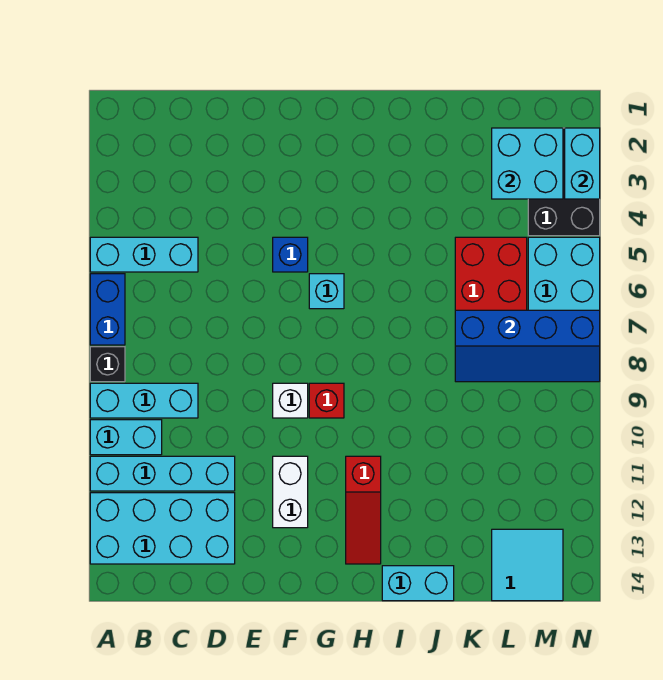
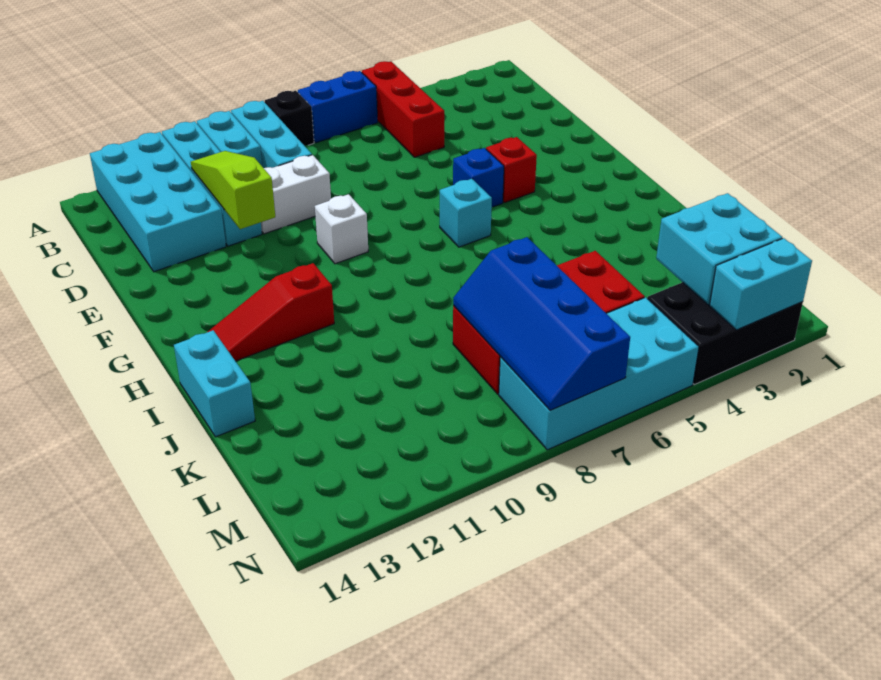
cyan 1x3 brick [90,237,198,272] -> red 1x3 brick [362,61,444,157]
none -> lime 1x3 slope [191,151,275,229]
white 1x2 brick [273,456,308,528] -> white 1x2 brick moved to [261,155,331,234]
red 1x1 brick [309,383,344,418] -> red 1x1 brick moved to [486,137,537,203]
cyan 2x2 tile [492,529,563,601] -> none

